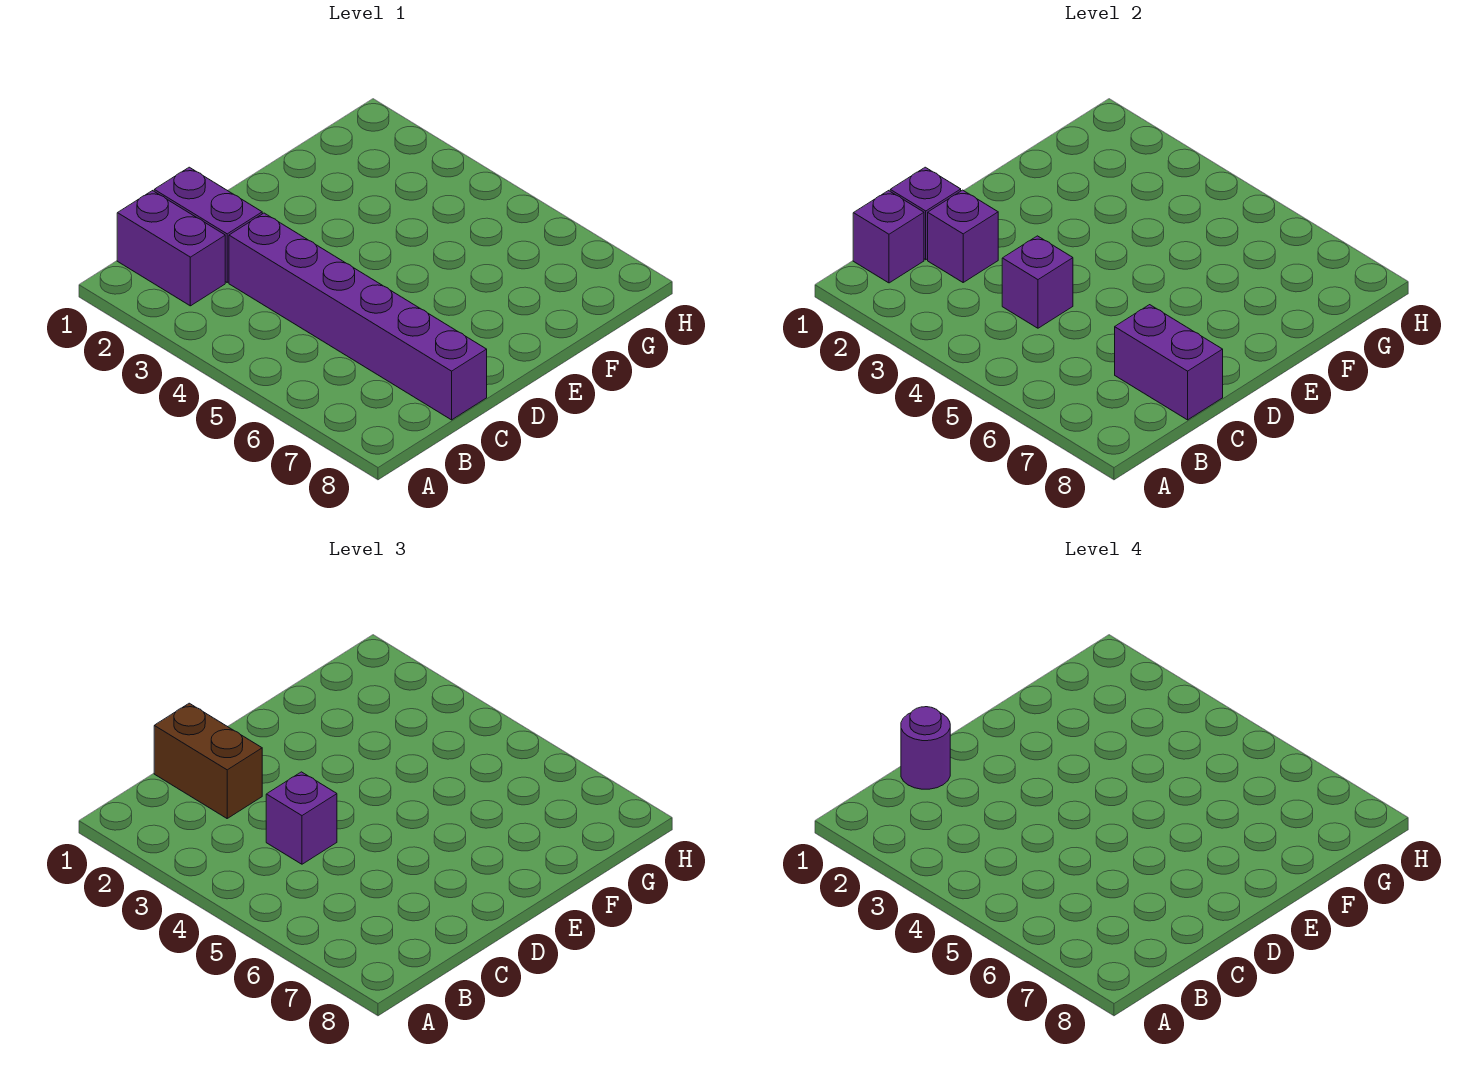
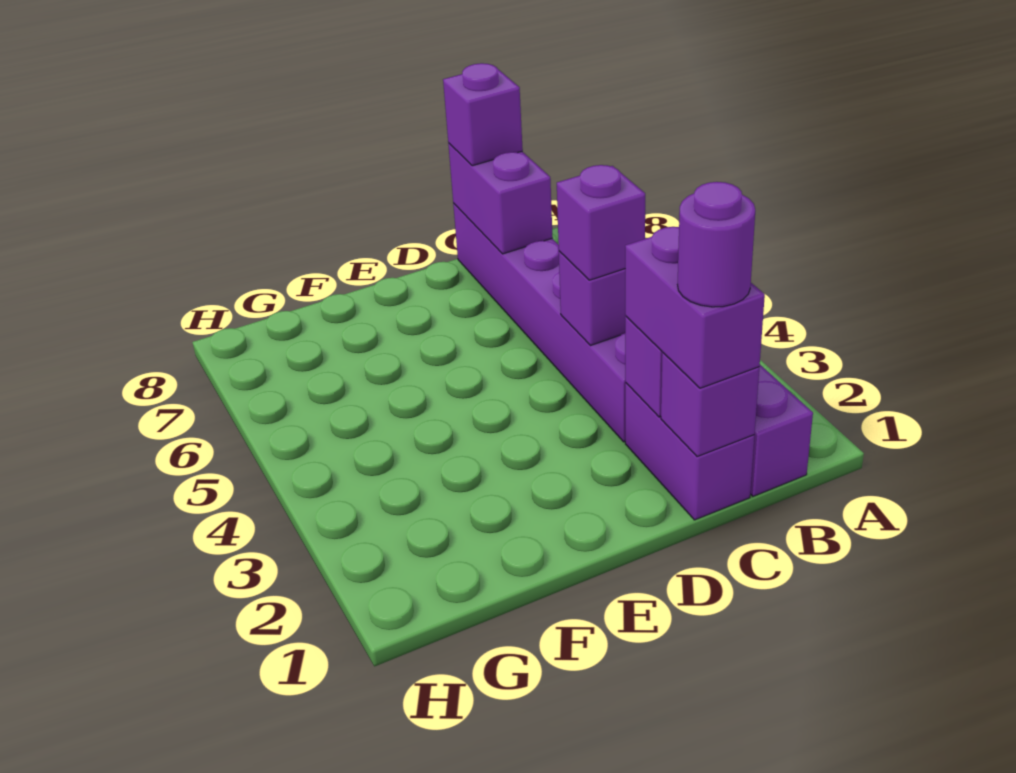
purple 1x1 brick [853,191,924,283] -> purple 1x1 brick moved to [443,63,523,166]
brown 1x2 brick [154,703,262,818] -> purple 1x2 brick [625,227,765,388]

